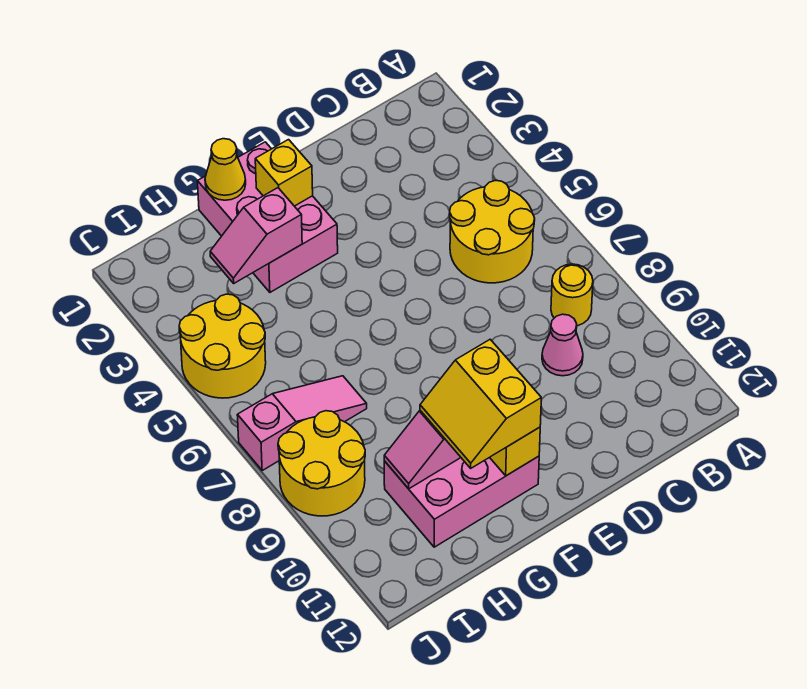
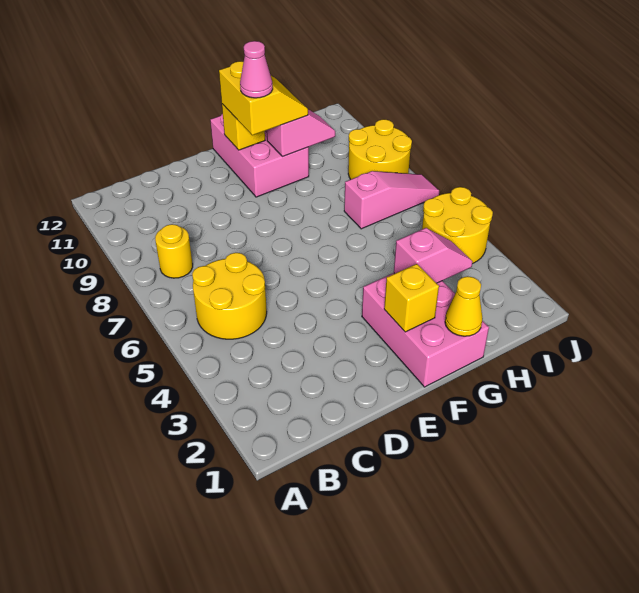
pink 1x1 cone [542,314,583,376] -> pink 1x1 cone moved to [240,41,273,98]
pink 2x3 brick [384,456,539,547] -> pink 2x3 brick turned to [210,114,309,197]
pink 1x3 slope [237,376,367,470] -> pink 1x3 slope turned to [344,171,439,229]

